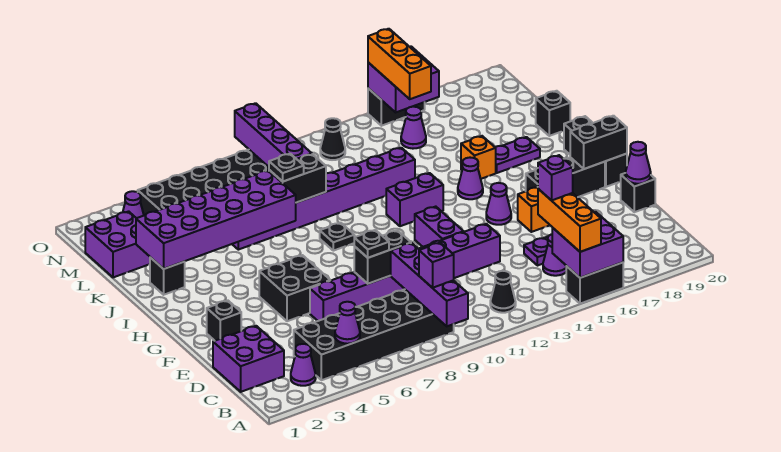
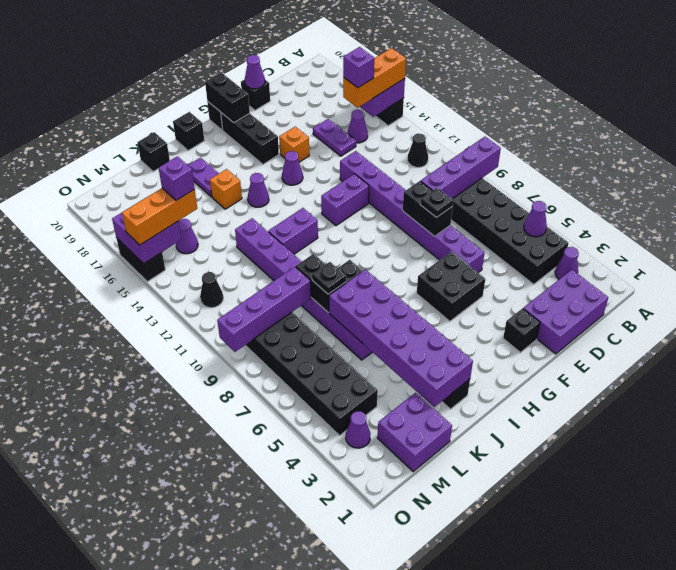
purple 1x1 brick [419,243,454,288] -> purple 1x1 brick moved to [159,156,195,201]
purple 2x2 brick [213,326,284,392] -> purple 2x3 brick [523,270,608,354]
purple 1x2 brick [386,173,443,226] -> purple 1x2 brick turned to [268,208,318,254]

